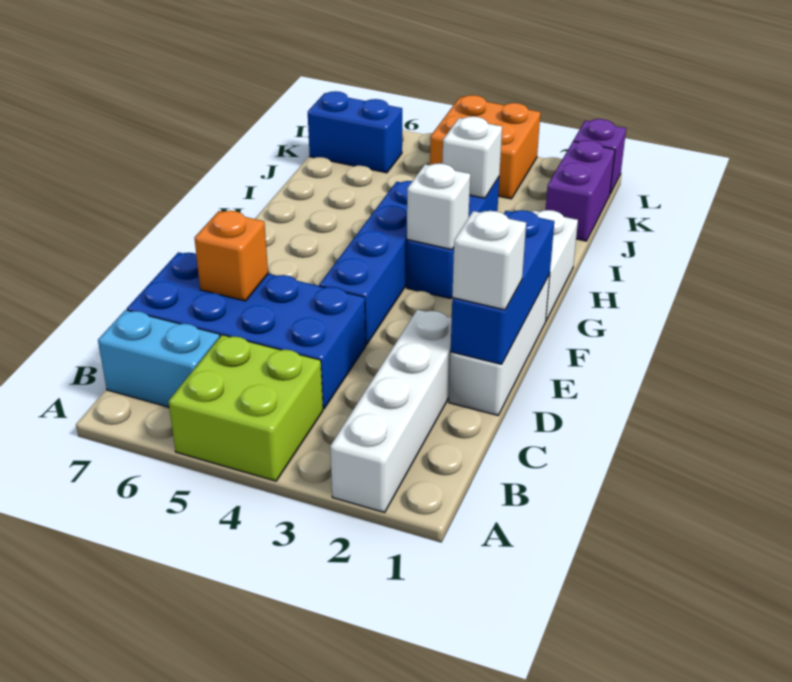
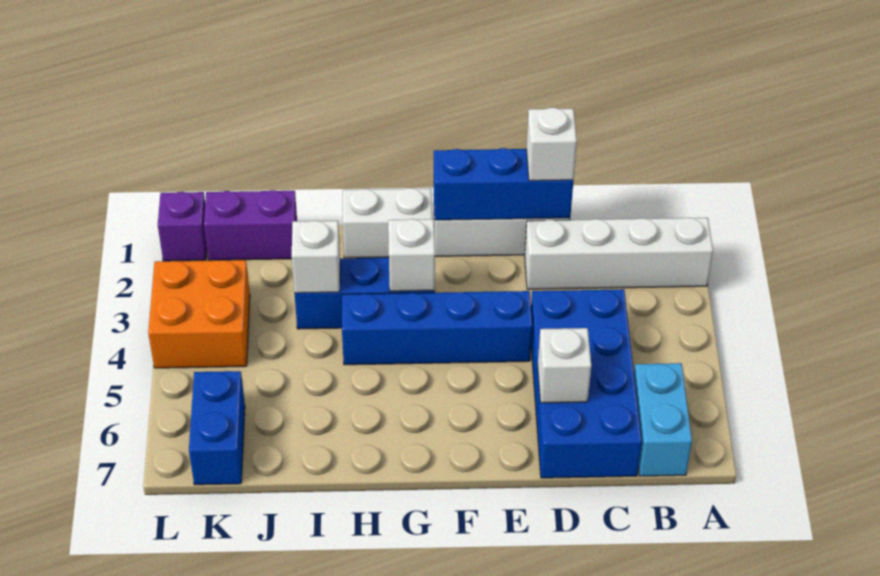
lime 2x2 brick [168,335,323,481] -> none
orange 1x1 brick [194,211,268,301] -> white 1x1 brick [538,328,591,403]

